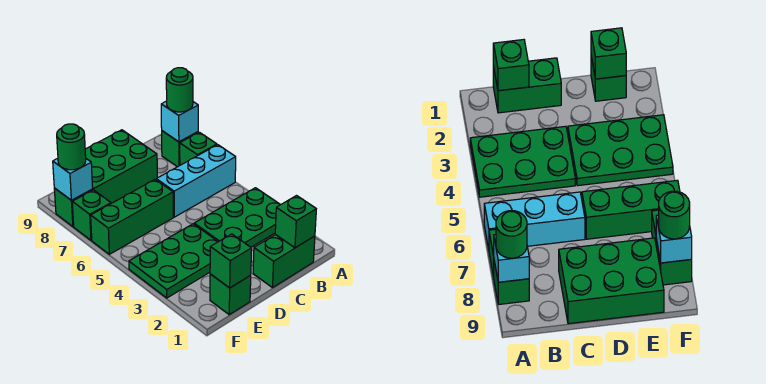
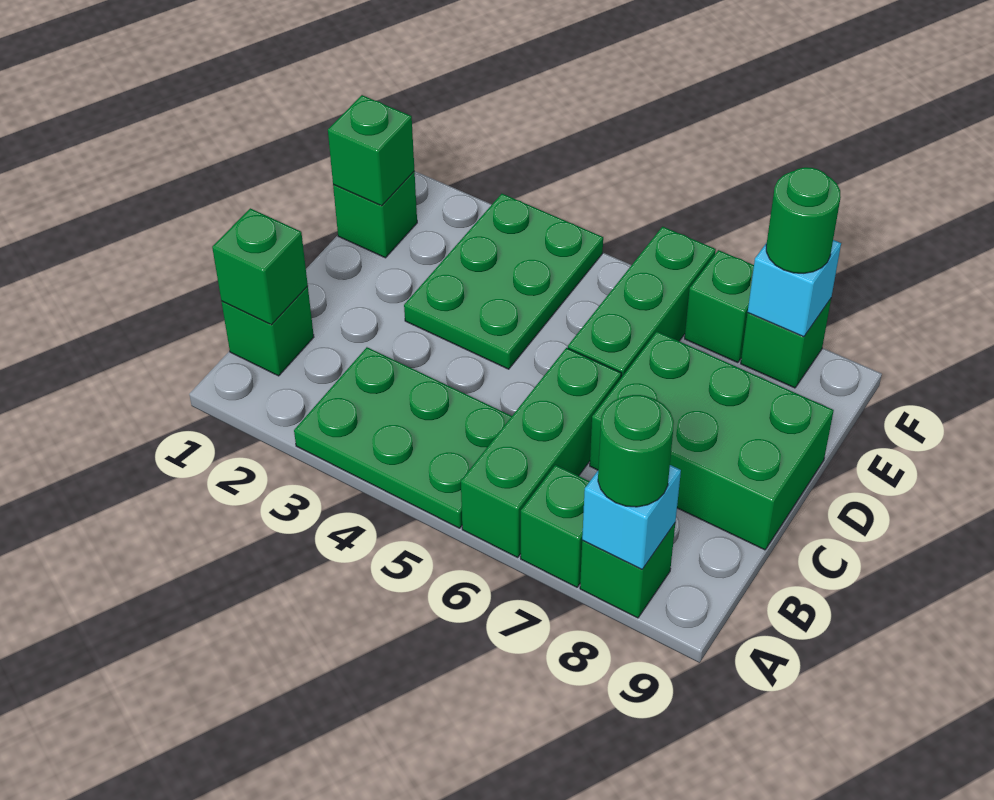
green 2x3 plate [194,188,281,247] -> green 2x3 plate turned to [294,347,512,528]
cyan 1x3 brick [156,145,236,217] -> green 1x3 brick [461,348,621,557]
green 1x2 brick [253,235,315,288] -> green 1x1 brick [222,286,314,376]
green 2x3 brick [85,130,157,203] -> green 2x3 brick turned to [590,332,834,550]

